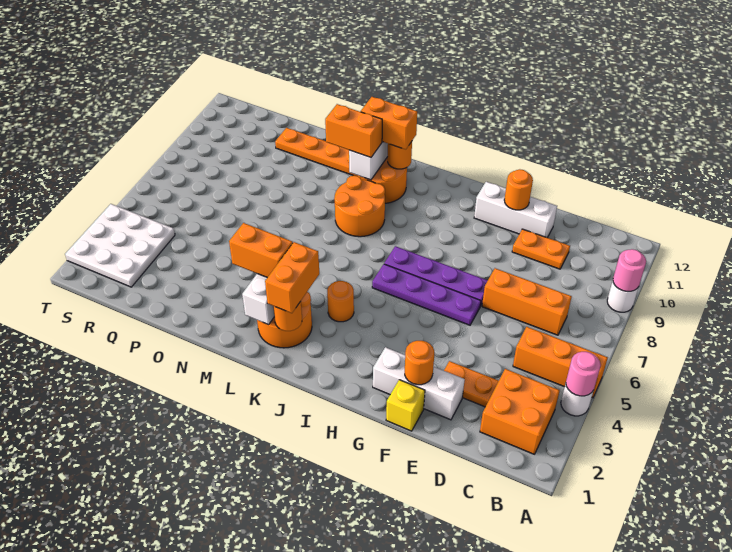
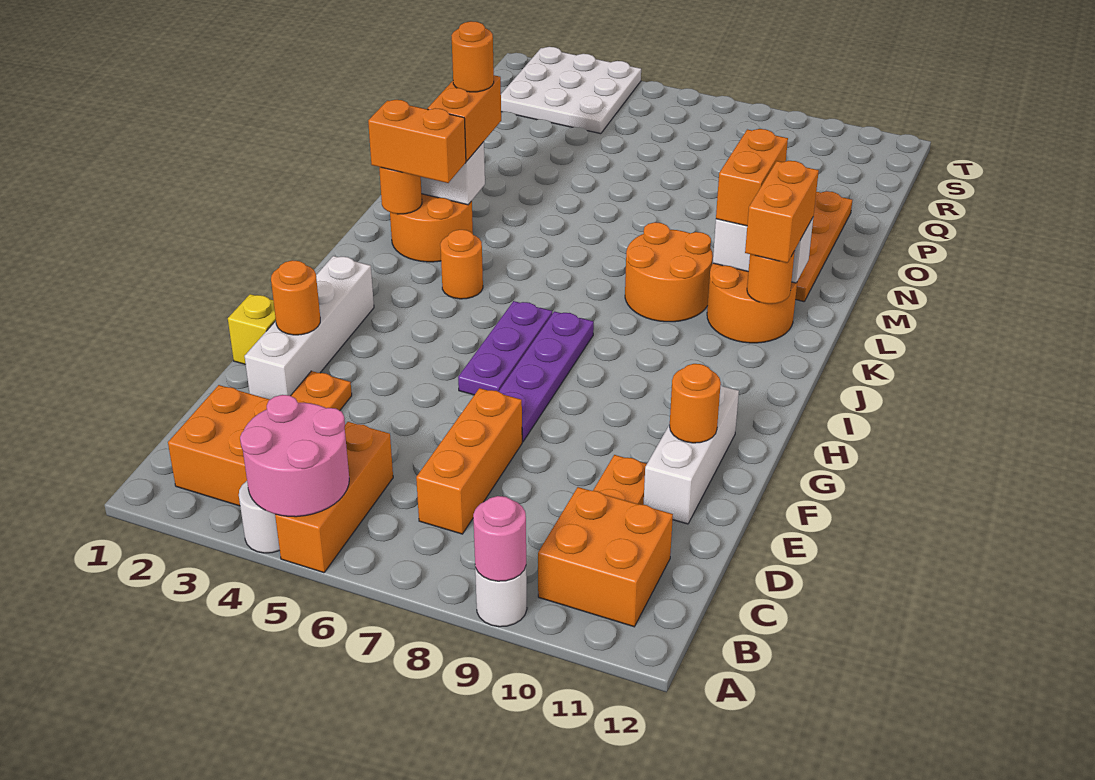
pink 1x1 round brick [566,352,601,396] -> pink 2x2 round brick [240,395,349,517]
none -> orange 2x2 brick [538,487,673,627]
white 1x3 brick [373,347,465,420] -> white 1x4 brick [245,256,374,399]
purple 1x4 plate [372,264,481,325] -> purple 1x3 plate [458,301,552,395]
none -> orange 1x1 round brick [451,21,494,92]

